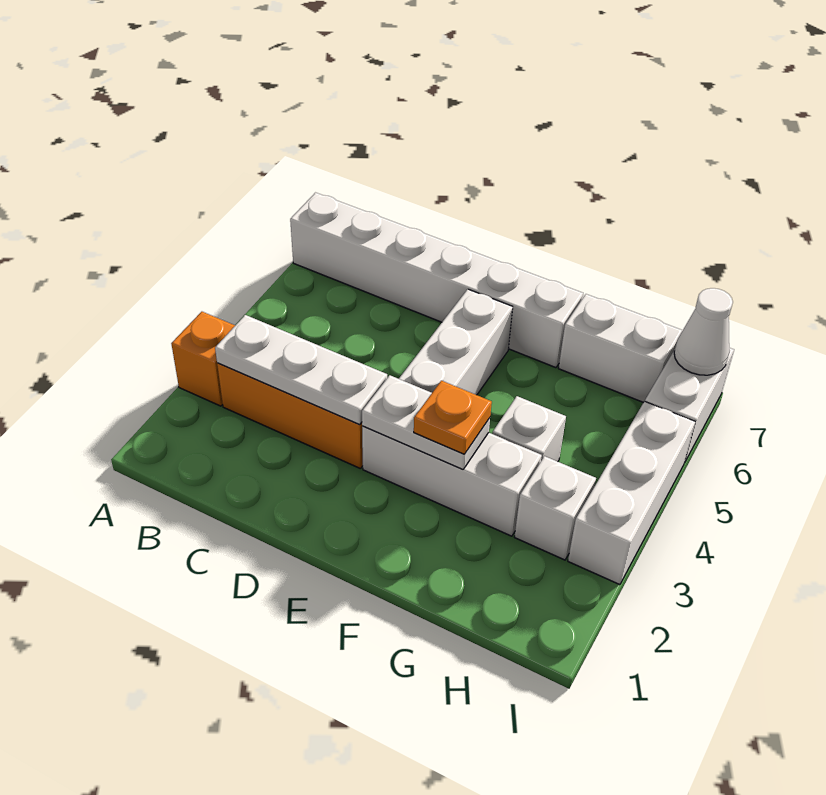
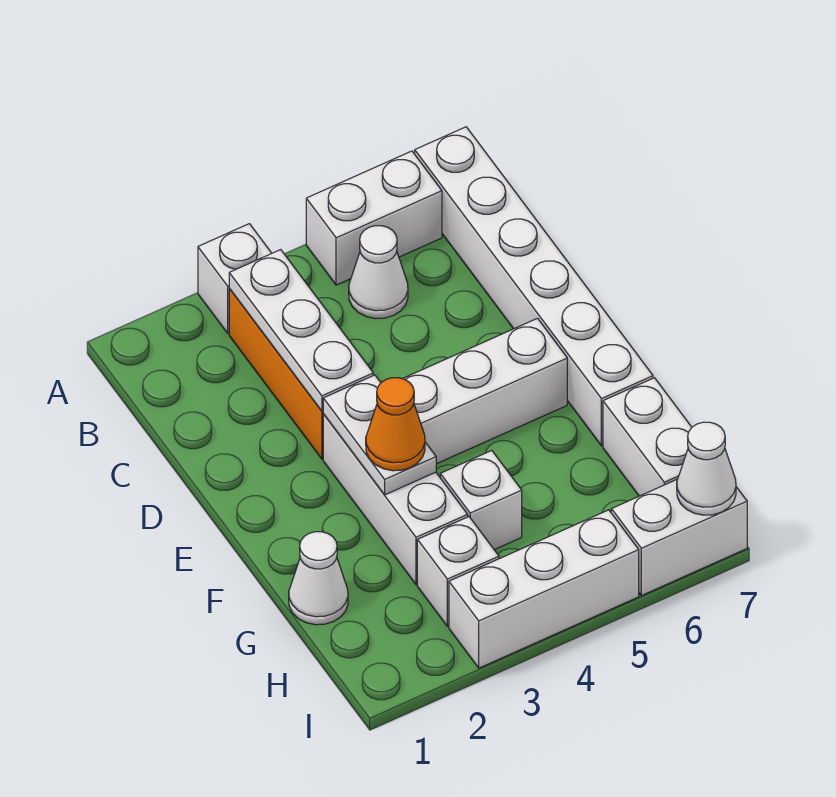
orange 1x1 brick [171,312,235,406] -> white 1x1 brick [198,224,272,333]
none -> white 1x2 brick [306,151,442,285]
none -> white 1x1 cone [349,226,408,319]
orange 1x1 plate [414,381,492,454] -> orange 1x1 cone [366,378,425,471]
none -> white 1x1 cone [289,532,348,625]

